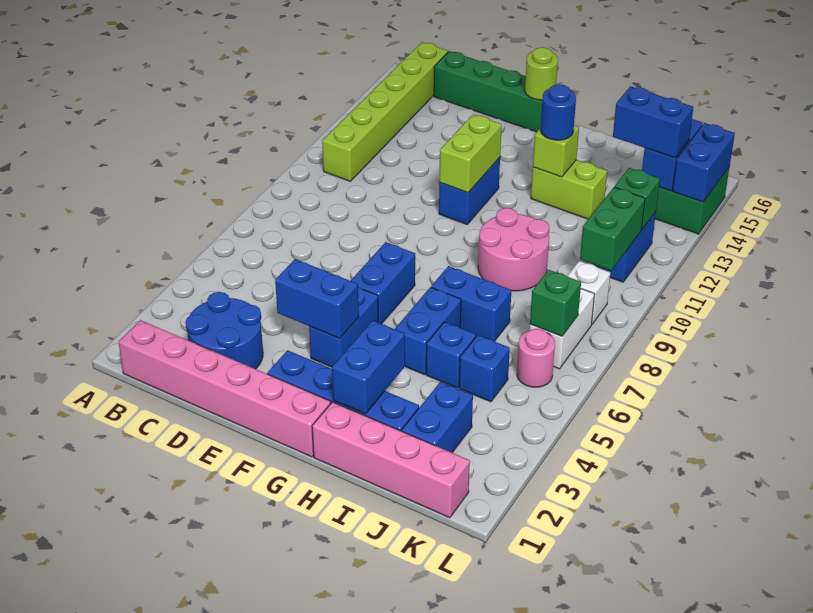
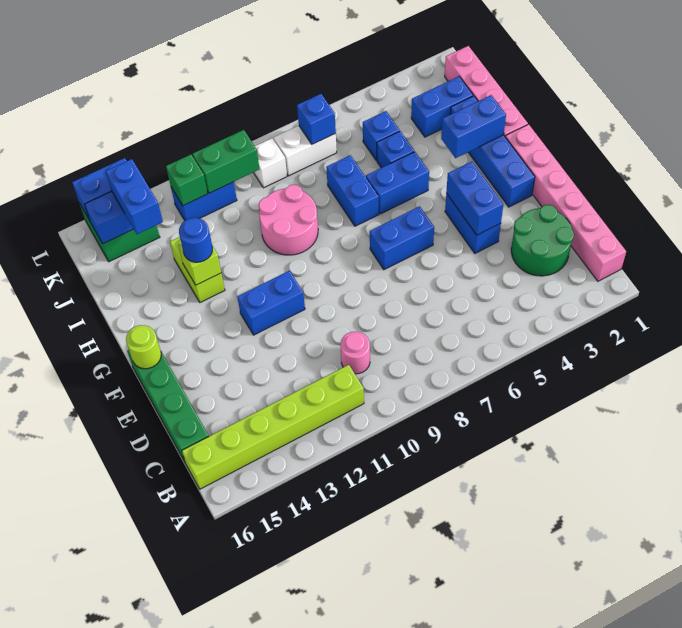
blue 2x2 round brick [185,292,263,369] -> green 2x2 round brick [511,205,574,276]
blue 1x2 brick [309,287,378,367] -> blue 1x2 brick turned to [445,193,501,253]
lime 1x2 brick [439,114,502,193] -> none
pink 1x1 round brick [517,329,555,387] -> pink 1x1 round brick moved to [340,331,370,374]
green 1x1 brick [530,270,581,336] -> blue 1x1 brick [297,94,336,144]

